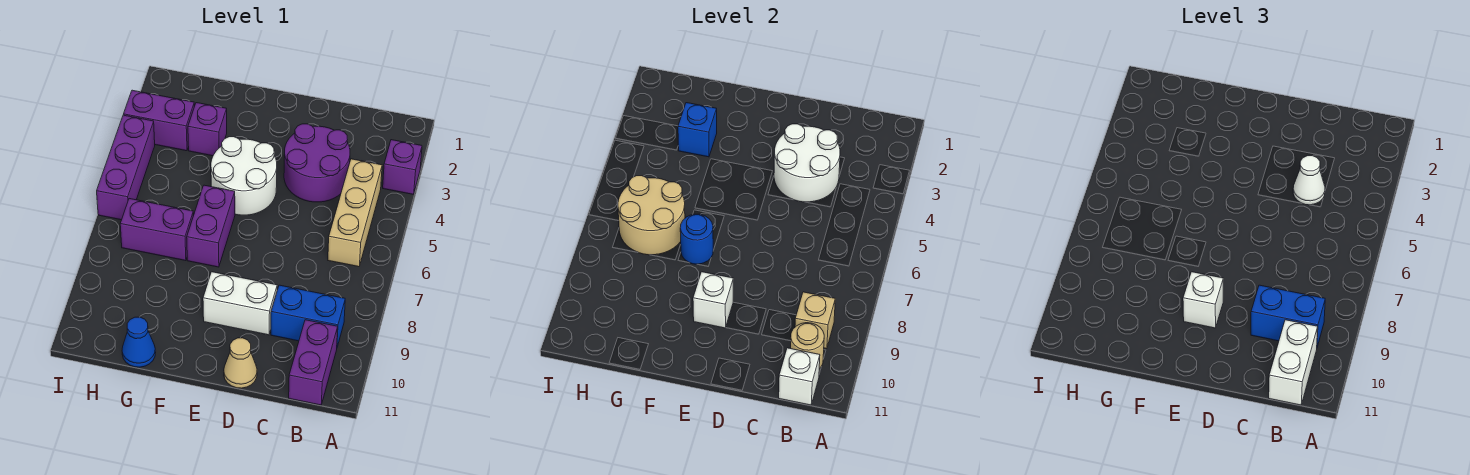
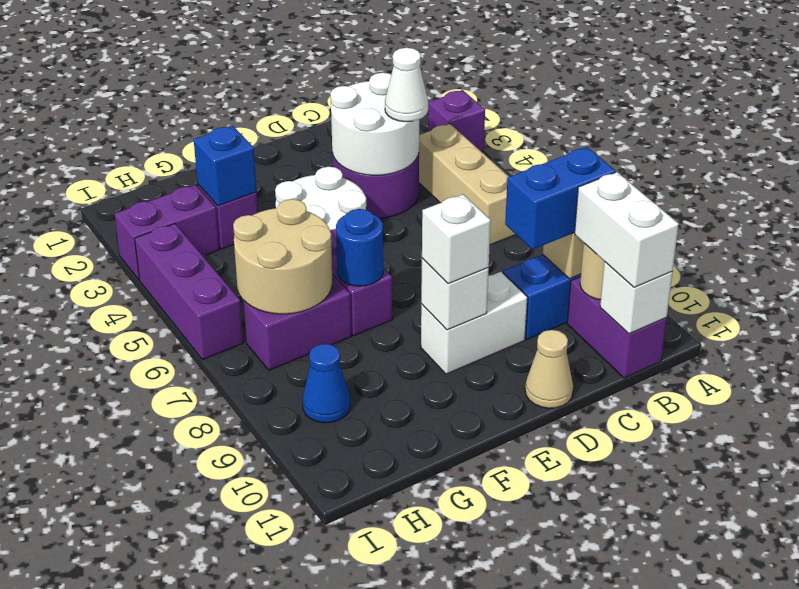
blue 1x1 cone [122,317,156,367] -> blue 1x1 cone moved to [302,344,350,423]

